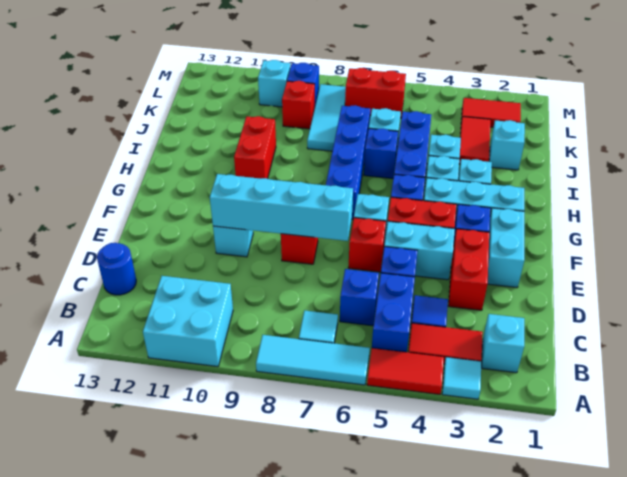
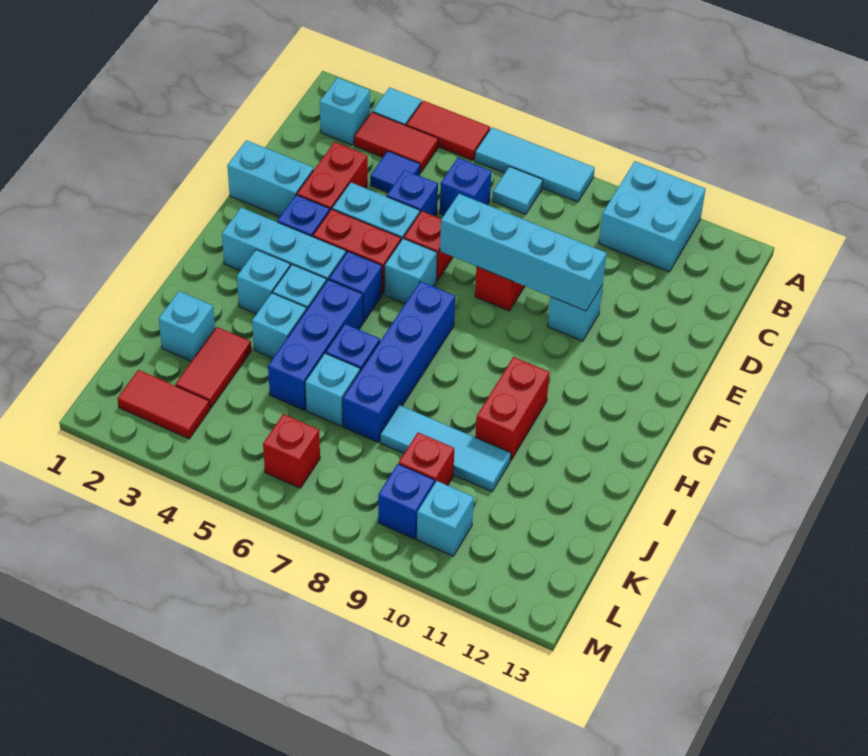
blue 1x2 brick [372,273,415,352] -> none
blue 1x1 round brick [97,243,136,295] -> none
cyan 1x2 brick [488,208,524,288] -> cyan 1x2 brick turned to [227,140,314,216]
cyan 1x3 tile [307,84,346,151] -> cyan 1x3 tile turned to [380,405,511,492]
red 1x2 brick [345,68,406,118] -> red 1x1 brick [263,414,320,488]

